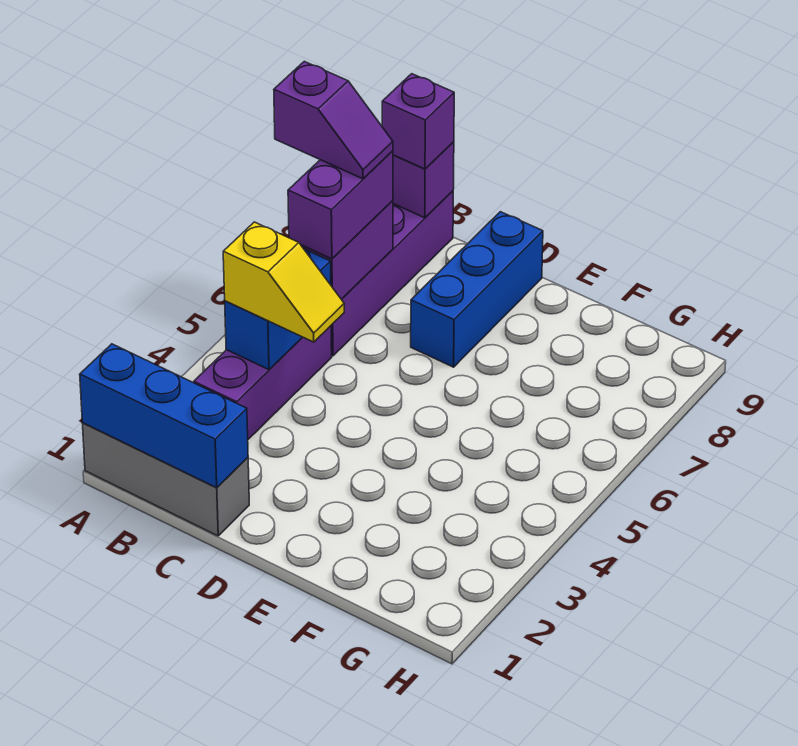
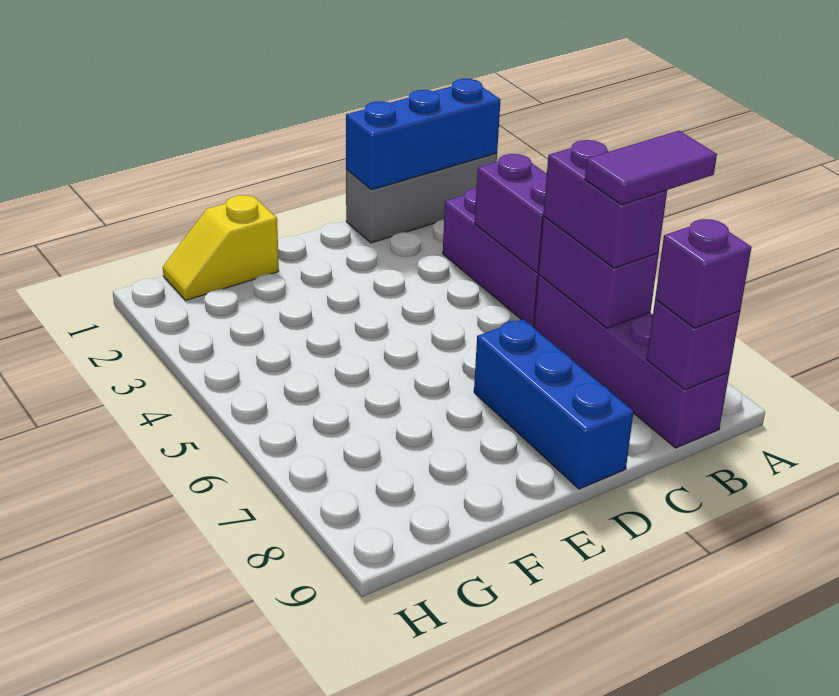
purple 1x2 slope [274,61,393,179] -> purple 1x2 tile [585,131,717,205]
blue 1x2 brick [225,248,331,370] -> purple 1x2 brick [475,154,547,273]
yellow 1x2 slope [223,222,344,342] -> yellow 1x2 slope moved to [163,195,279,300]

